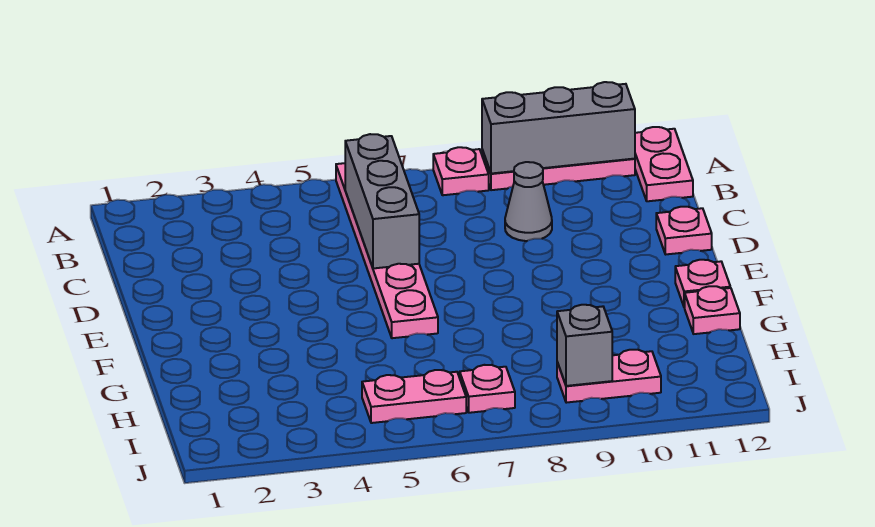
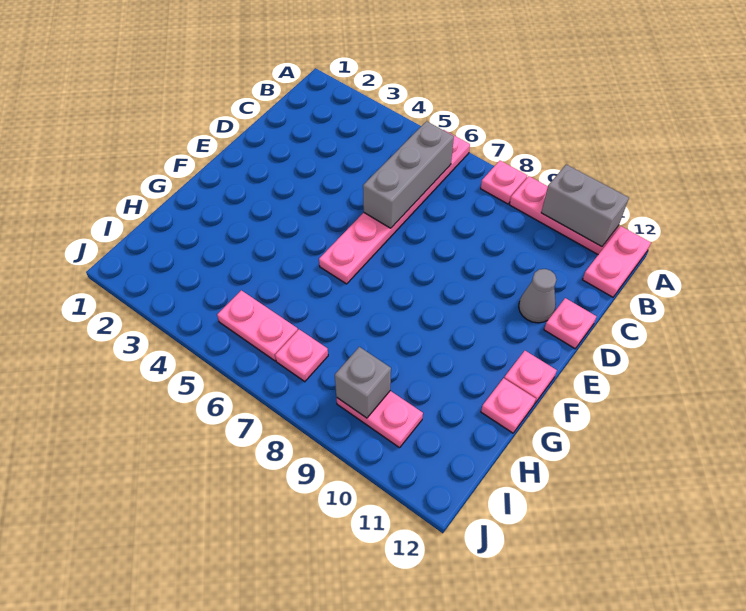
grey 1x3 brick [482,82,635,174] -> grey 1x2 brick [541,164,629,247]
grey 1x1 cone [505,162,552,241] -> grey 1x1 cone moved to [519,269,557,323]

